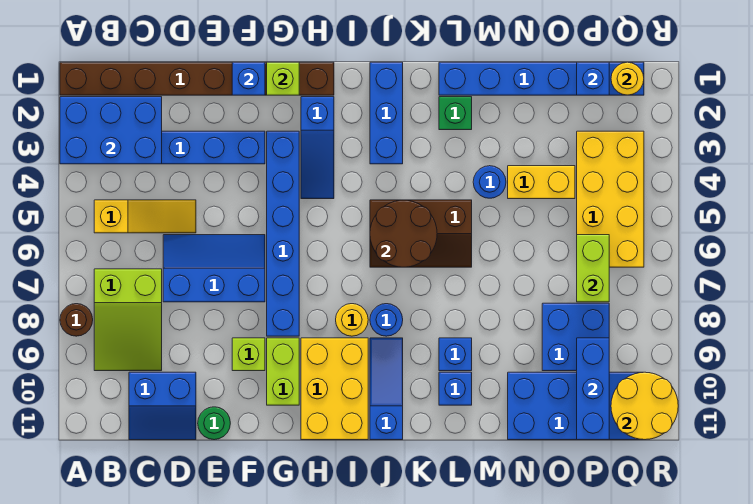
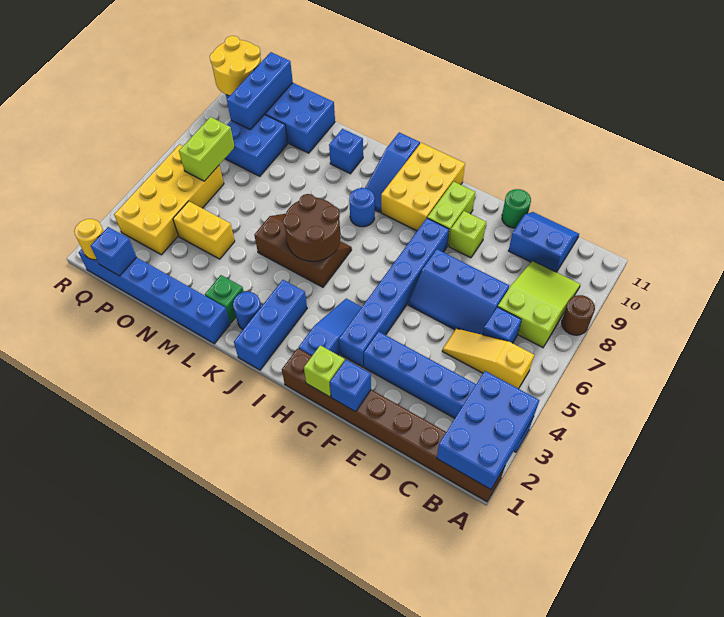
blue 2x3 brick [60,97,162,164] -> blue 2x3 brick turned to [437,371,540,489]
yellow 1x1 round brick [336,304,368,336] -> none
blue 1x1 brick [439,338,472,371] -> blue 1x1 brick moved to [483,307,522,343]
blue 1x1 round brick [473,166,506,198] -> blue 1x1 round brick moved to [233,292,261,329]

